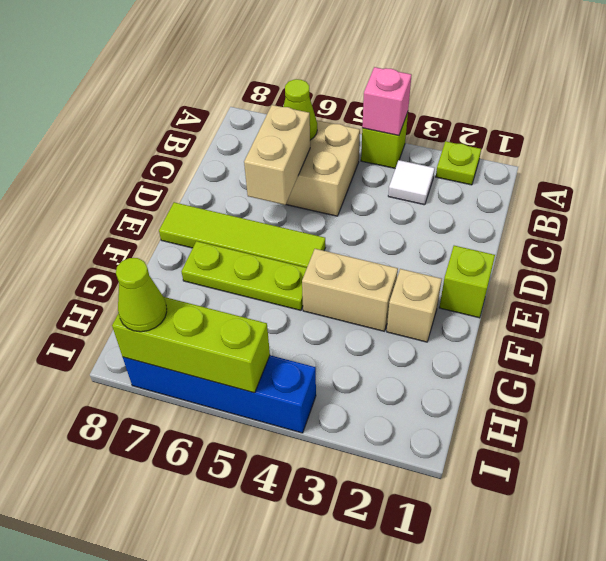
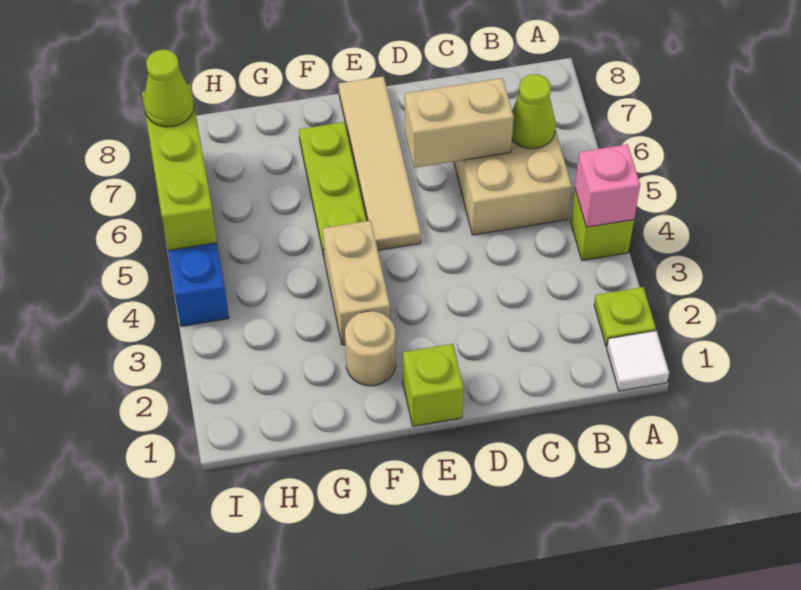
white 1x1 tile [388,160,435,205] -> white 1x1 tile moved to [607,331,669,391]
lime 1x4 tile [159,202,325,268] -> tan 1x4 tile [339,76,421,250]
tan 1x1 brick [387,269,442,342] -> tan 1x1 round brick [345,311,396,386]

